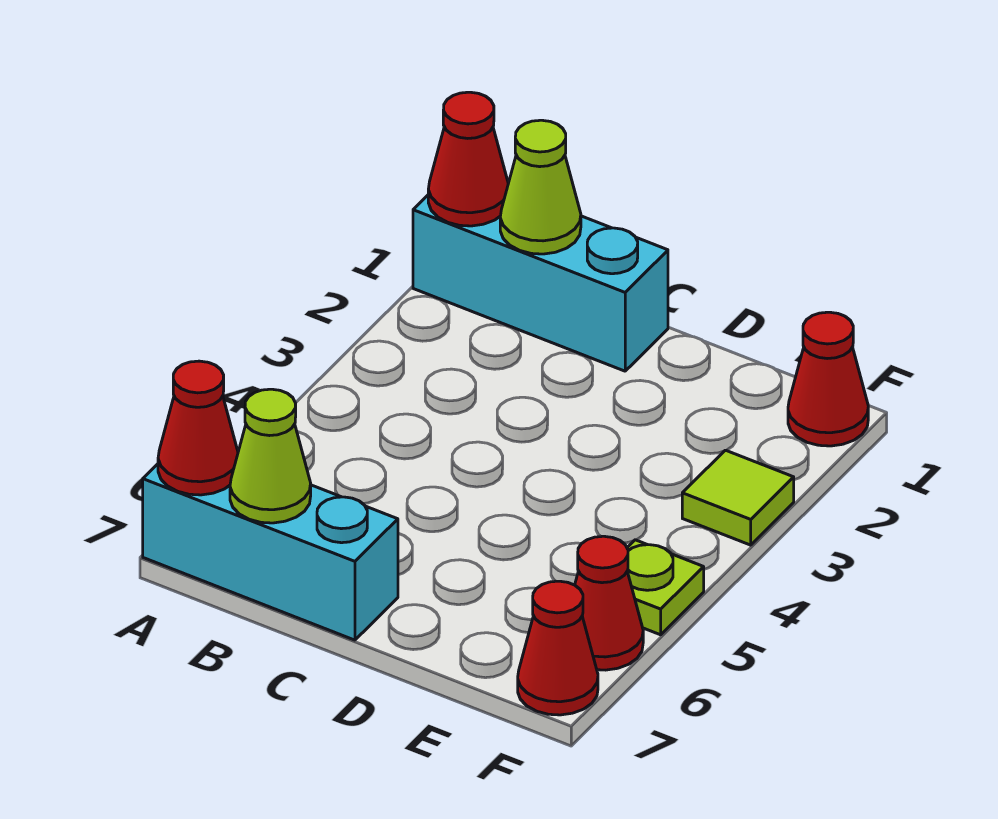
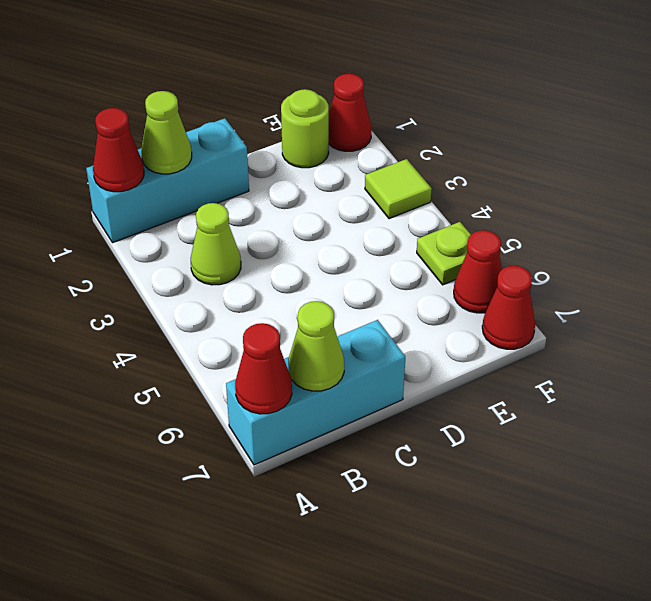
none -> lime 1x1 cone [191,203,241,285]
none -> lime 1x1 round brick [281,89,329,168]

